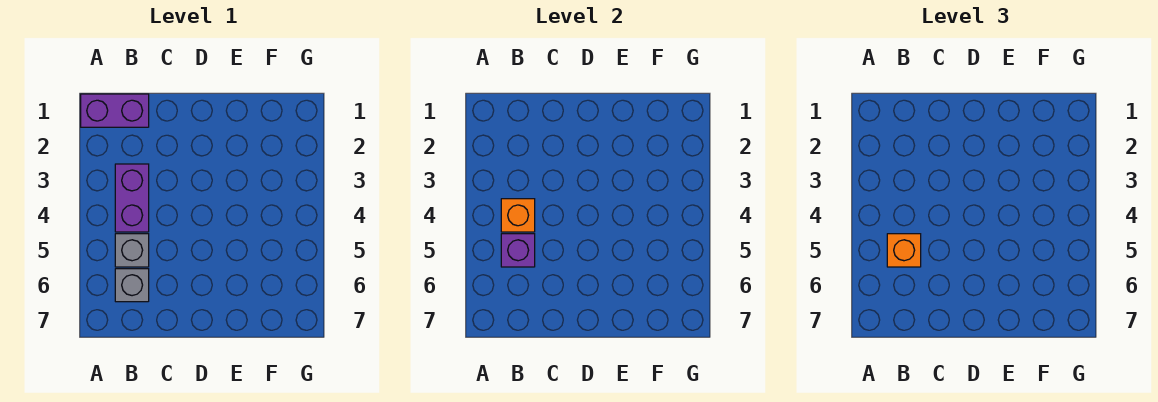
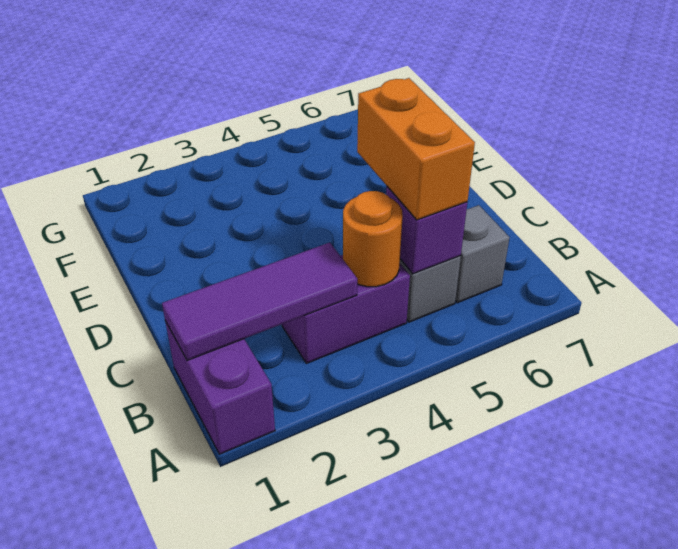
none -> purple 1x3 tile [162,243,357,360]
orange 1x1 brick [501,199,535,232] -> orange 1x1 round brick [343,191,403,287]
orange 1x1 brick [887,234,921,267] -> orange 1x2 brick [357,78,475,220]

